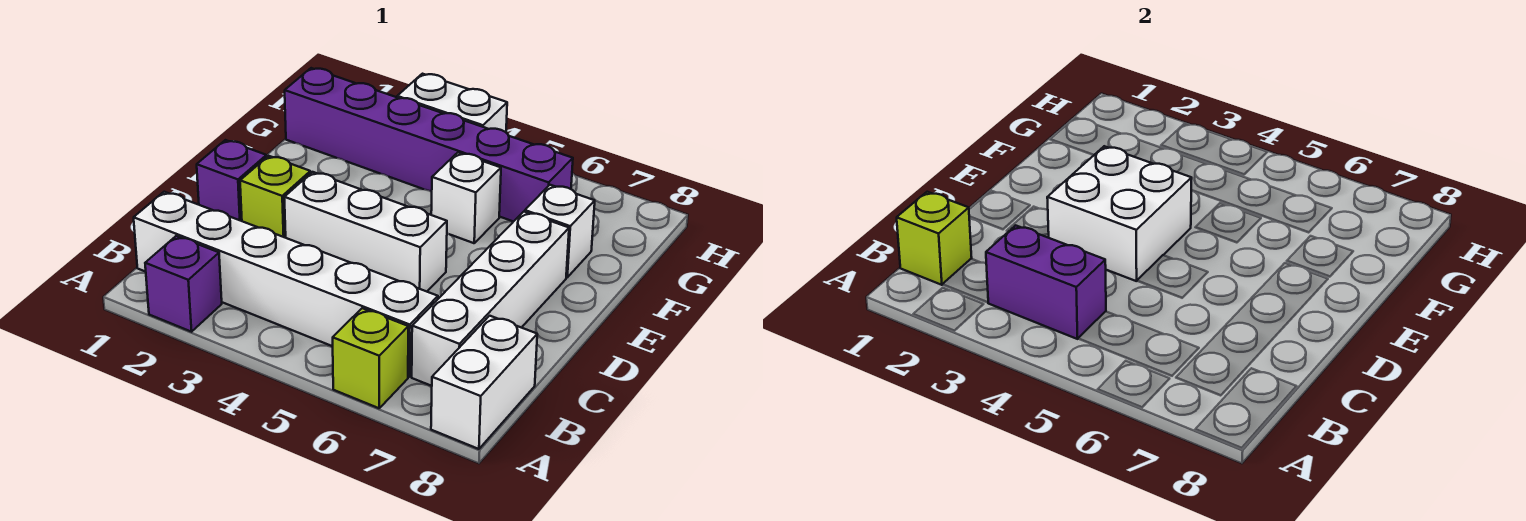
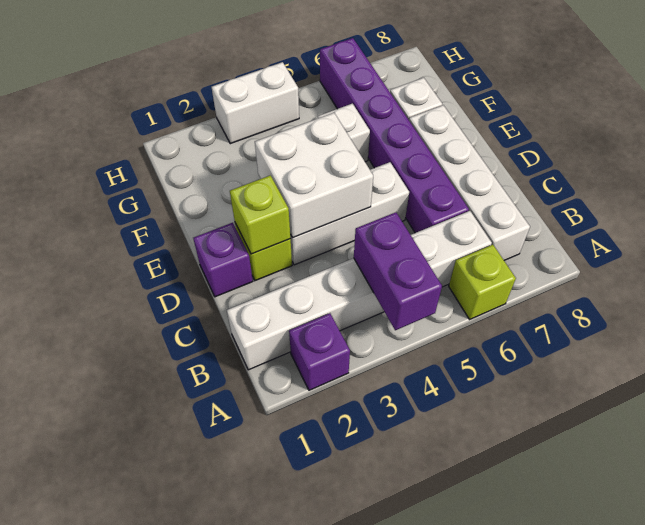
white 1x2 brick [431,316,537,449] -> none
lime 1x1 brick [897,192,972,285] -> lime 1x1 brick moved to [230,175,291,254]
purple 1x2 brick [986,225,1106,339] -> purple 1x2 brick turned to [354,212,442,330]
purple 1x6 brick [285,68,573,222] -> purple 1x6 brick turned to [320,38,469,233]

